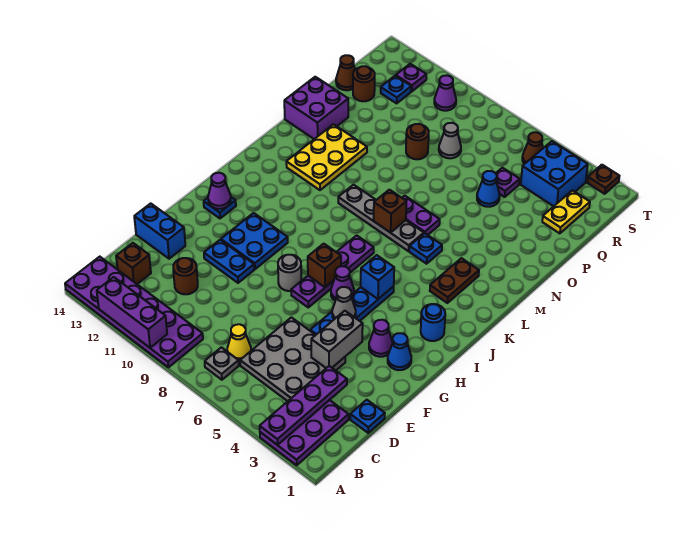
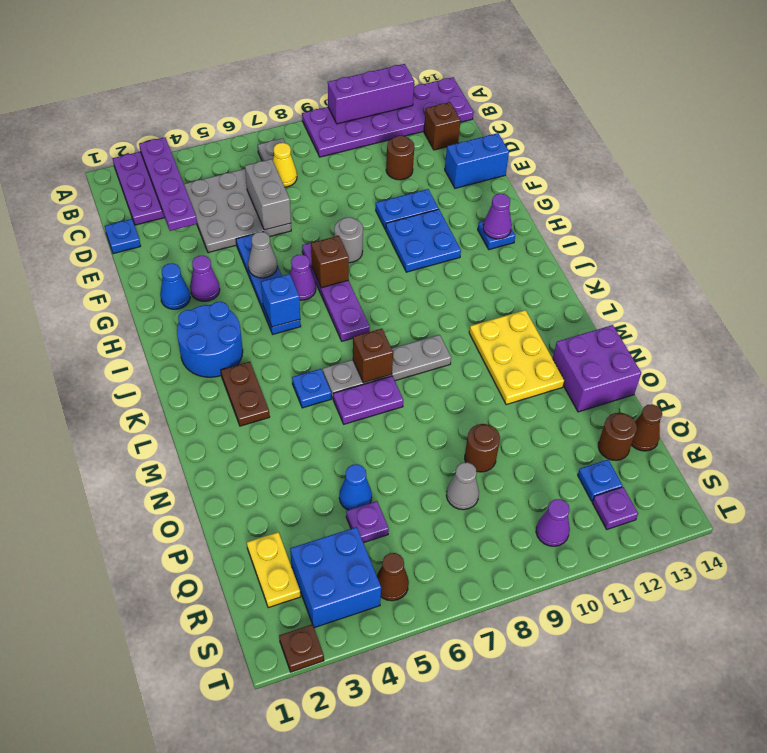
grey 1x2 brick [311,311,363,368] -> grey 1x2 brick moved to [245,159,291,230]
blue 1x1 round brick [421,304,445,341] -> blue 2x2 round brick [177,302,243,377]

